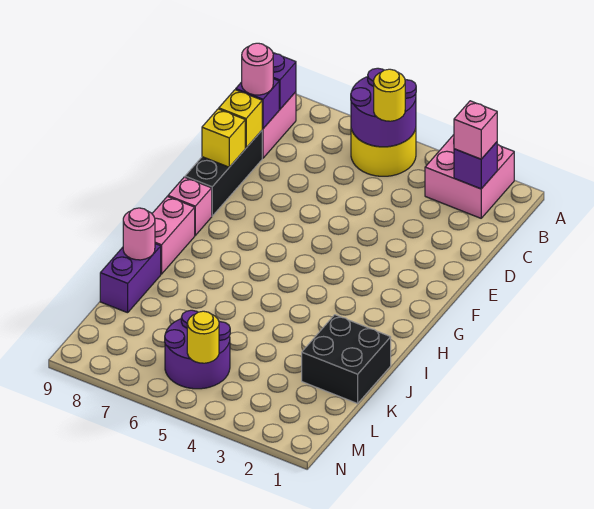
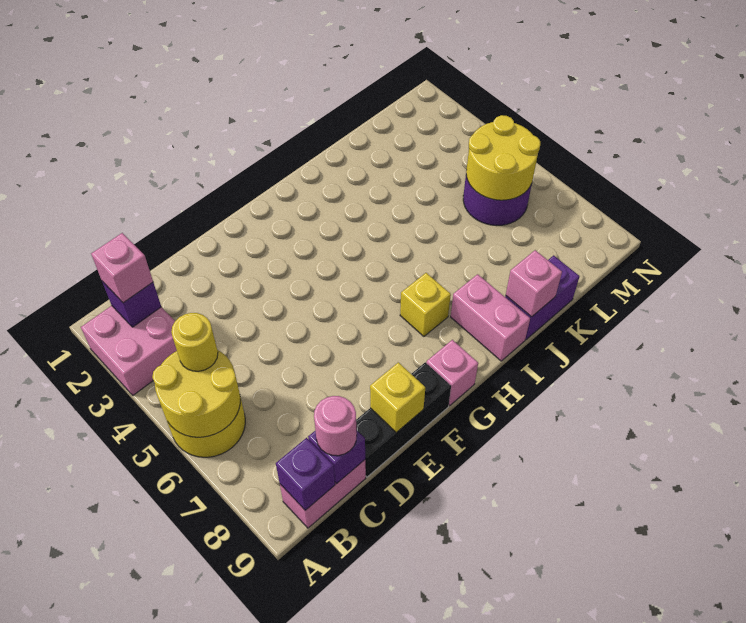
purple 2x2 round brick [351,68,416,147] -> yellow 2x2 round brick [152,350,240,437]
yellow 1x1 brick [219,90,262,148] -> yellow 1x1 brick moved to [400,273,451,336]
pink 1x2 brick [152,196,195,274] -> pink 1x2 brick turned to [451,274,530,361]
black 2x2 brick [302,315,391,404] -> none
pink 1x1 round brick [123,208,155,260] -> pink 1x1 brick [506,250,562,317]
yellow 1x1 round brick [187,311,219,363] -> yellow 2x2 round brick [466,115,540,200]

